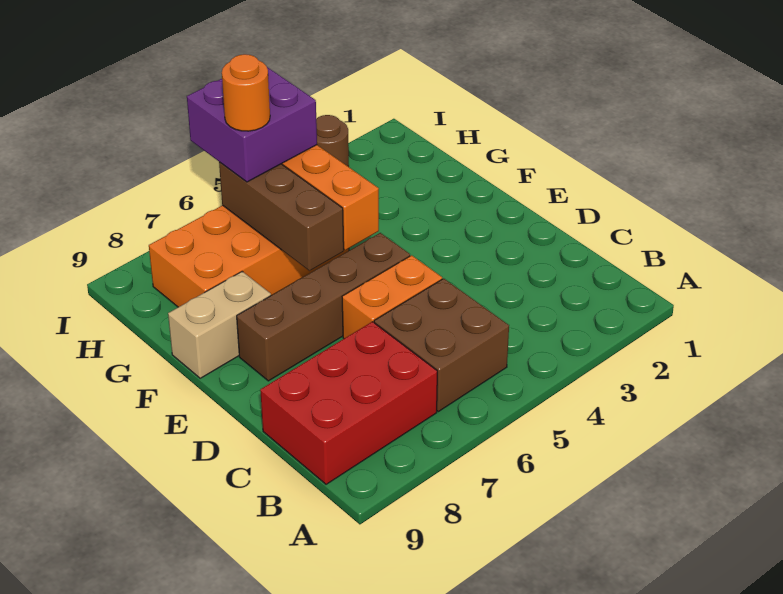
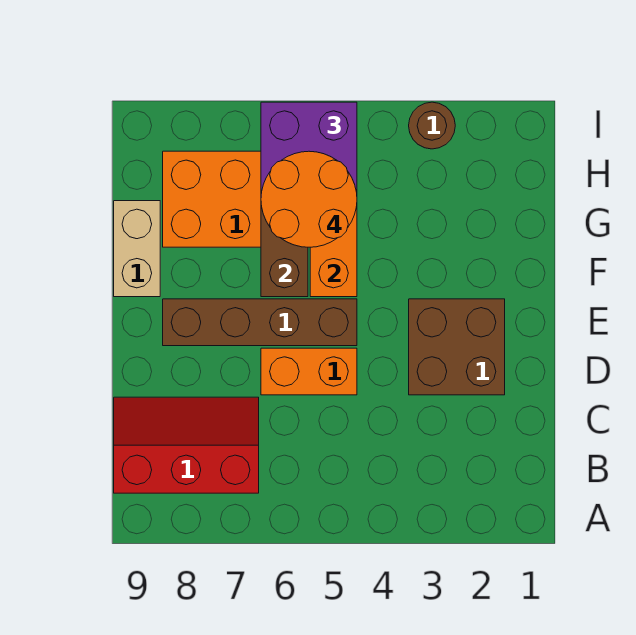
brown 2x2 brick [374,279,509,412] -> brown 2x2 brick moved to [409,299,505,395]
red 2x3 brick [260,322,437,484] -> red 2x3 slope [114,397,259,493]
tan 1x2 brick [168,272,271,378] -> tan 1x2 brick turned to [114,201,160,297]
orange 1x1 round brick [222,54,270,131] -> orange 2x2 round brick [261,151,357,247]

